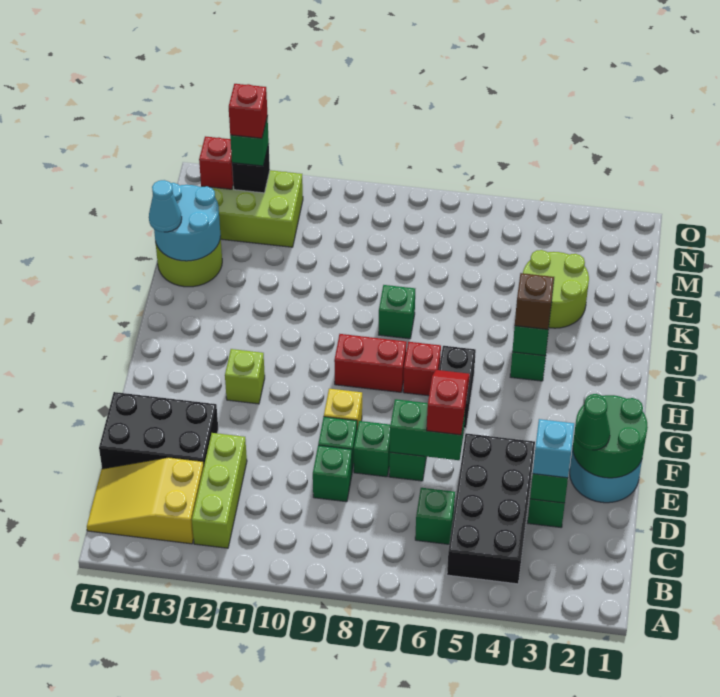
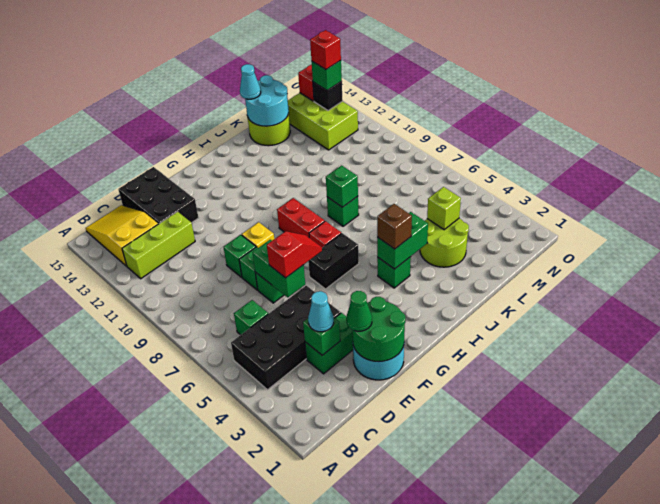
cyan 1x1 brick [533,419,574,478] -> cyan 1x1 cone [308,291,334,332]
green 1x1 brick [313,445,352,502] -> green 1x1 brick moved to [326,165,358,207]
lime 1x1 brick [225,349,265,404] -> lime 1x1 brick moved to [427,187,461,230]

